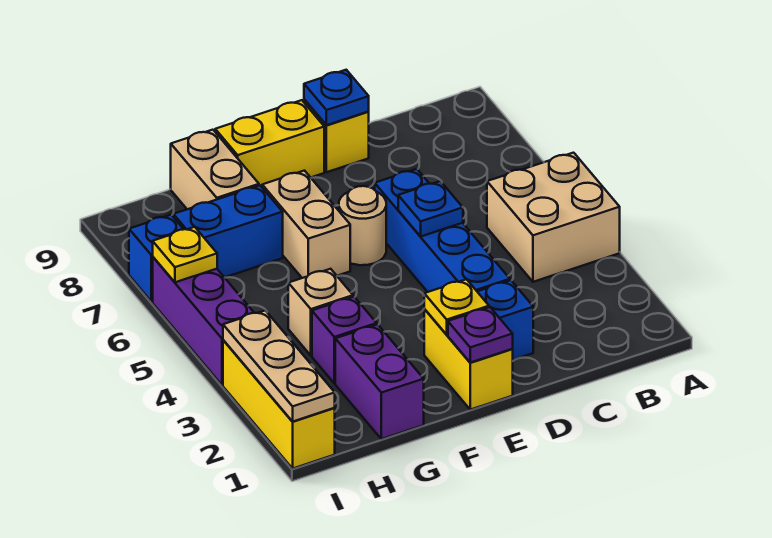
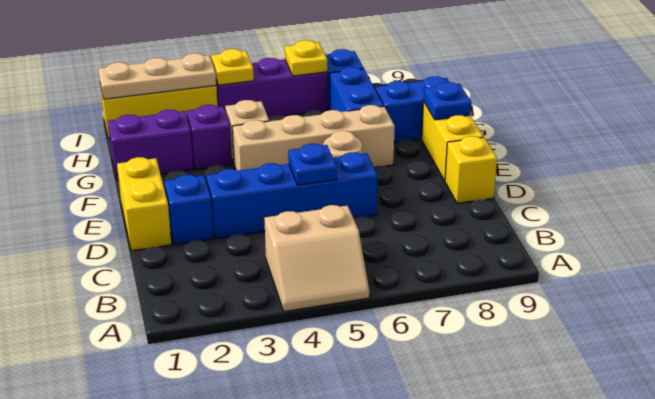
tan 2x2 brick [487,153,620,282] -> tan 2x2 slope [264,205,369,311]
blue 1x1 plate [304,70,369,125] -> blue 1x1 plate moved to [424,82,471,120]
yellow 1x2 brick [424,309,513,410] -> yellow 1x2 brick turned to [117,157,171,251]
purple 1x1 plate [448,307,513,363] -> none
yellow 1x1 plate [424,279,489,335] -> yellow 1x1 plate moved to [211,49,254,85]
tan 1x2 brick [262,171,350,278] -> tan 1x4 brick [232,105,395,171]
tan 1x2 brick [171,130,259,209] -> blue 1x2 brick [376,76,449,143]

